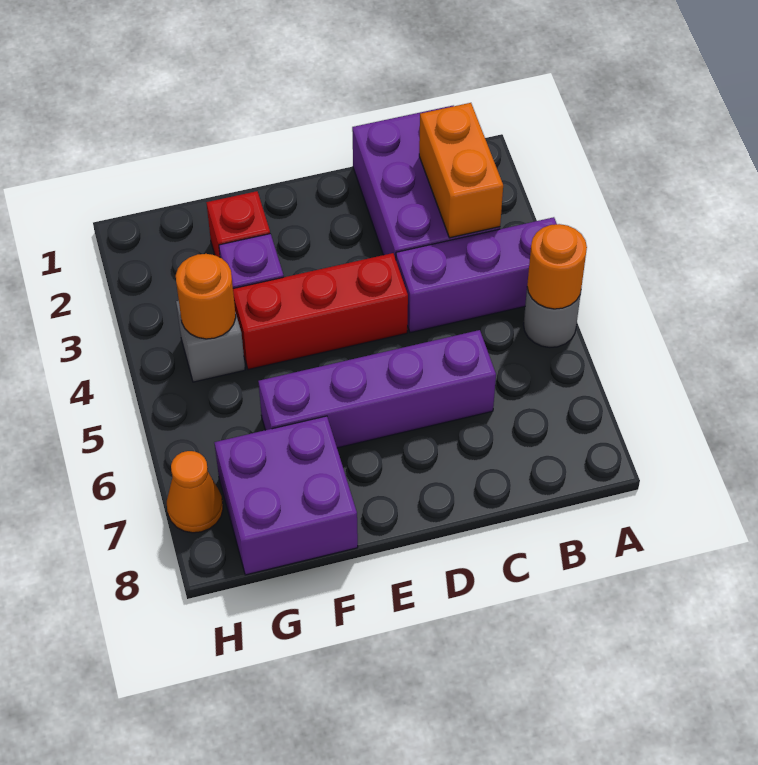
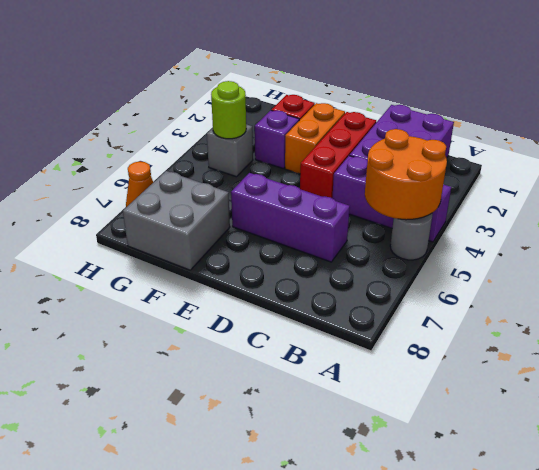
orange 1x1 round brick [527,224,587,309] -> orange 2x2 round brick [365,129,447,220]
orange 1x2 brick [419,103,503,238] -> orange 1x2 brick moved to [285,103,345,174]
purple 1x4 brick [258,330,496,448] -> purple 1x3 brick [231,173,350,262]
red 1x3 brick [233,253,408,370] -> red 1x3 brick turned to [300,112,376,198]
purple 2x2 brick [214,416,358,575] -> grey 2x2 brick [123,171,230,270]
orange 1x1 round brick [176,254,236,339] -> lime 1x1 round brick [211,81,246,139]

